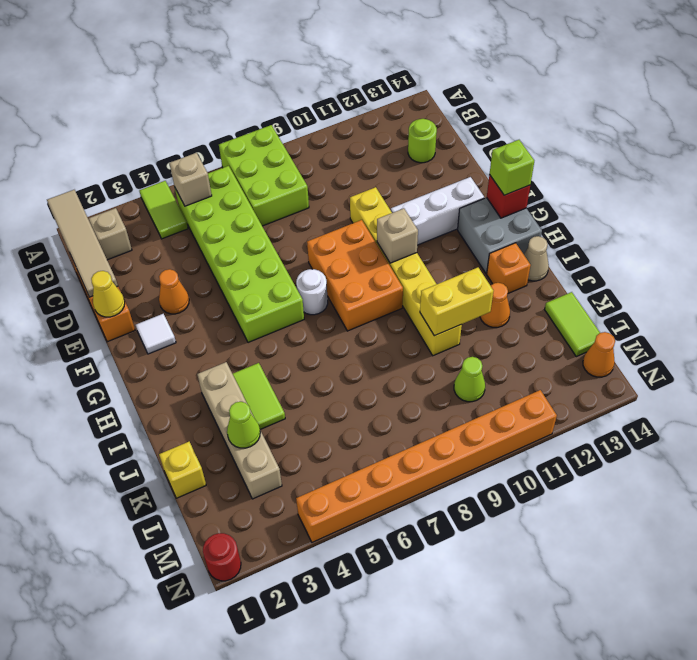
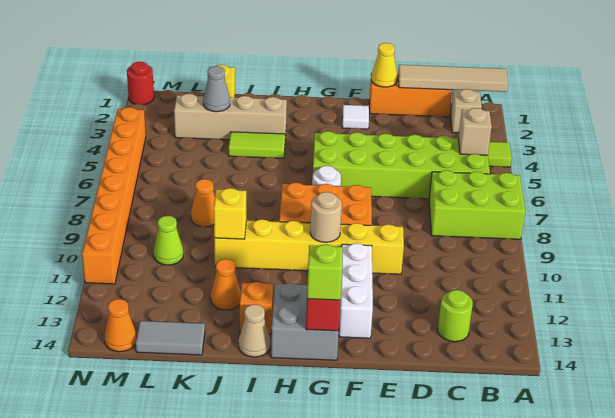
orange 1x1 cone [159,269,189,314] -> orange 1x1 cone moved to [191,179,215,227]
tan 1x1 brick [377,208,418,263] -> tan 1x1 round brick [310,192,342,242]
yellow 1x2 brick [420,268,493,336] -> yellow 1x1 brick [214,188,246,239]
lime 1x1 cone [227,402,260,448] -> grey 1x1 cone [203,66,230,112]
lime 1x2 tile [545,292,600,357] -> grey 1x2 tile [136,321,205,355]

